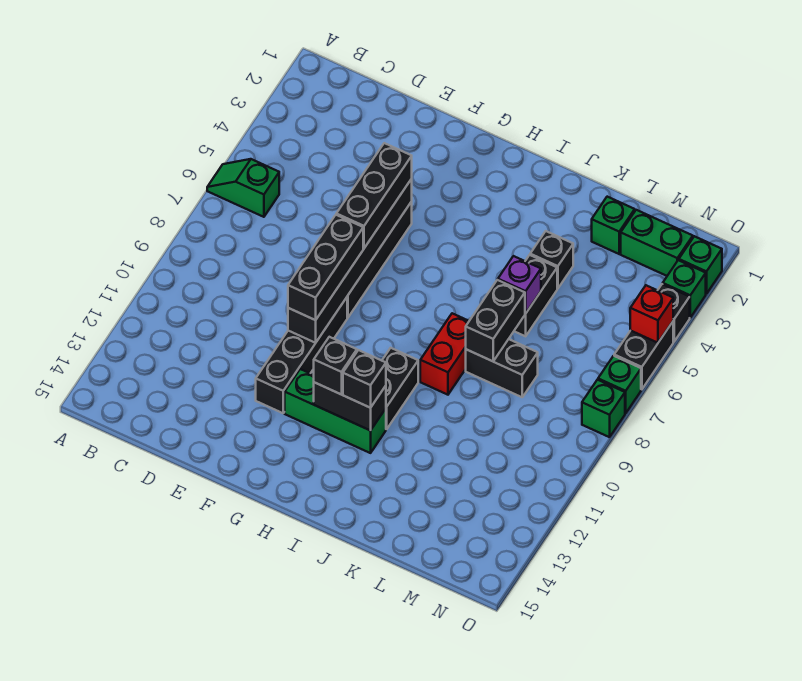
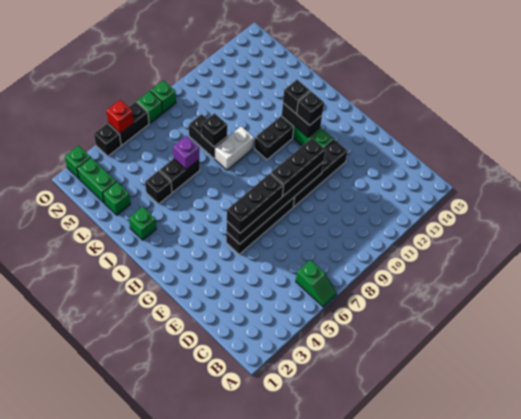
red 1x2 brick [420,313,469,395] -> white 1x2 brick [215,126,254,170]
black 1x2 brick [466,280,525,361] -> black 1x1 brick [201,113,227,147]
green 1x1 brick [663,260,706,318] -> green 1x1 brick moved to [129,207,156,240]

